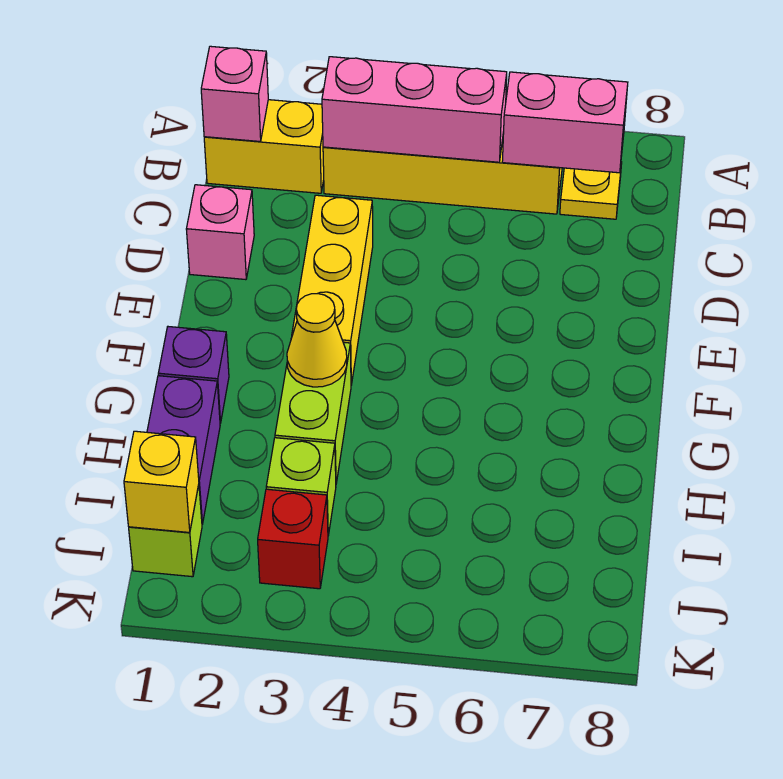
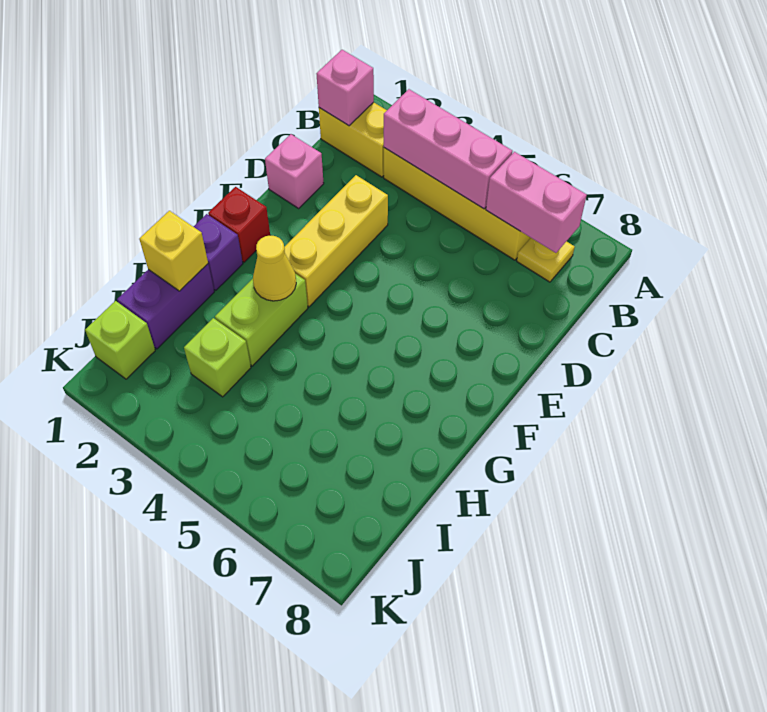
yellow 1x1 brick [124,431,199,533] -> yellow 1x1 brick moved to [139,211,208,291]
red 1x1 brick [258,489,328,589] -> red 1x1 brick moved to [208,187,270,262]

